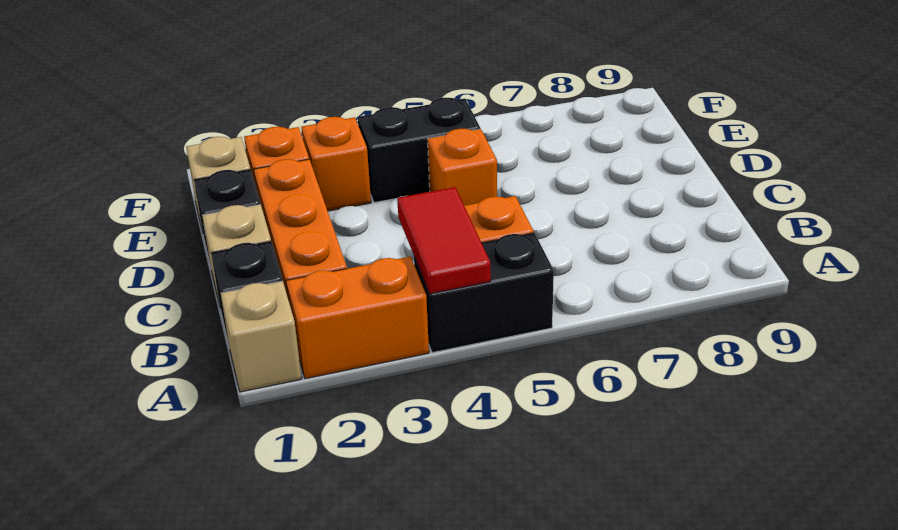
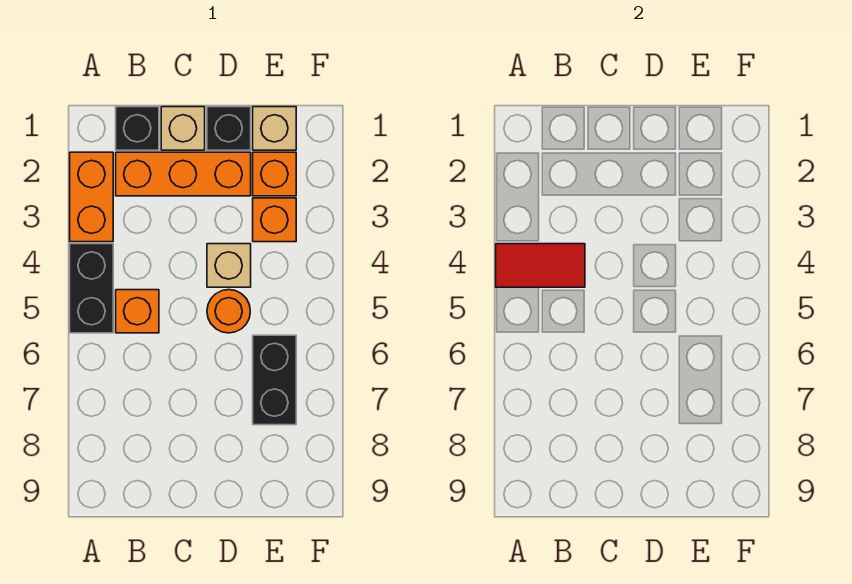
tan 1x1 brick [221,281,302,392] -> tan 1x1 brick moved to [207,244,251,287]
orange 1x1 brick [428,129,497,205] -> orange 1x1 round brick [207,290,250,333]
black 1x2 brick [358,98,480,203] -> black 1x2 brick moved to [253,335,296,425]

